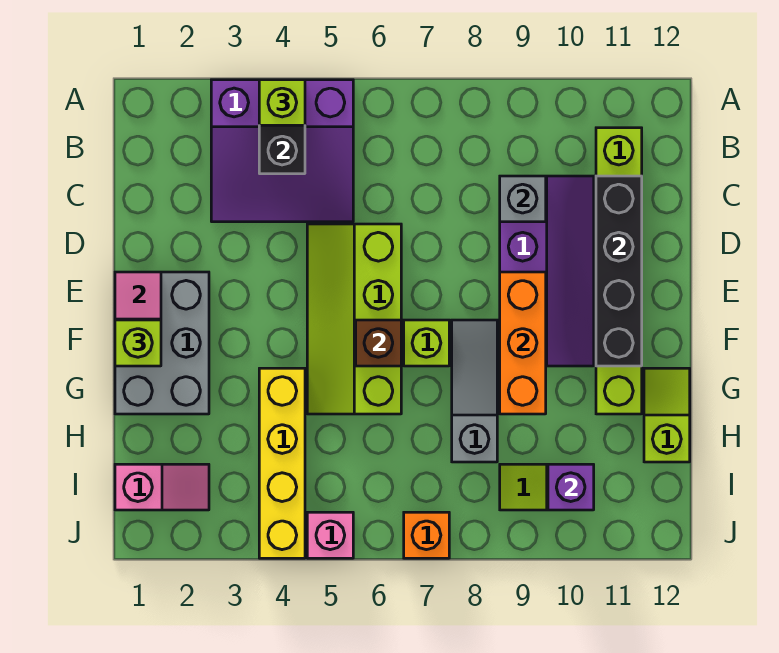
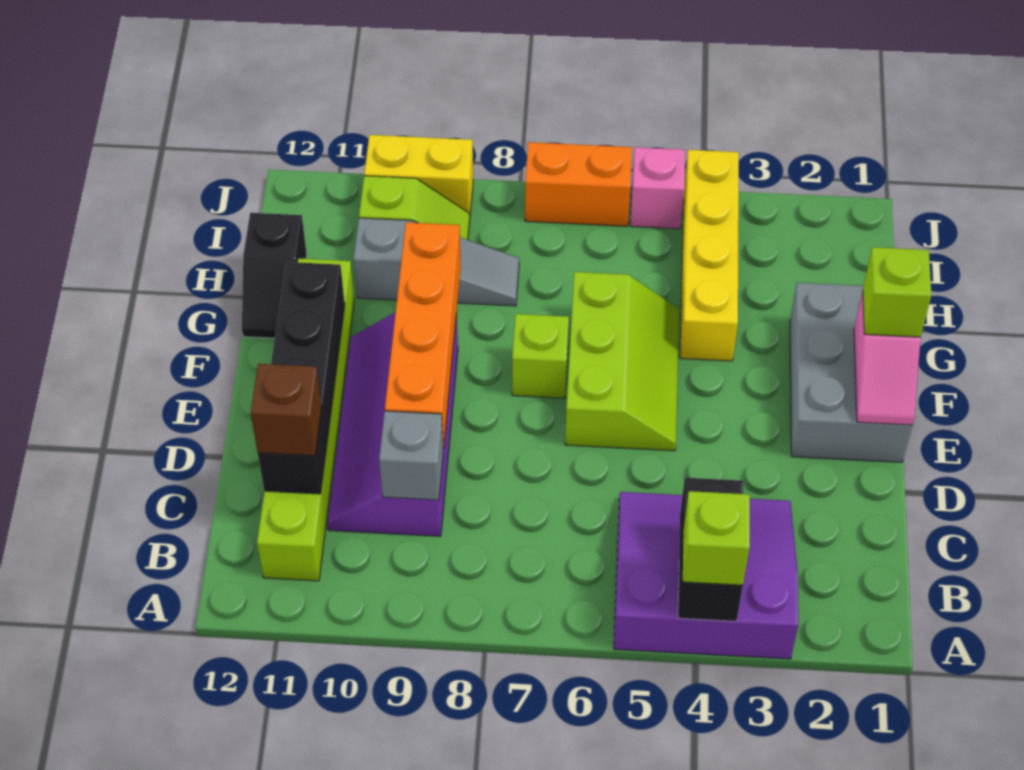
lime 2x4 slope [307,224,401,414] -> lime 2x3 slope [565,272,679,451]
orange 1x3 brick [500,272,546,414] -> orange 1x4 brick [385,222,461,450]
brown 1x1 brick [356,320,401,366] -> brown 1x1 brick moved to [251,364,322,456]
grey 1x3 slope [452,320,497,462] -> grey 1x3 slope turned to [353,218,519,306]
lime 1x2 slope [644,368,690,462] -> black 1x2 slope [242,213,307,338]
pink 1x2 slope [115,464,209,510] -> none
purple 1x1 brick [548,464,594,510] -> none
orange 1x1 brick [404,512,449,558] -> orange 1x2 brick [525,142,632,226]
none -> yellow 1x2 brick [364,135,473,213]

